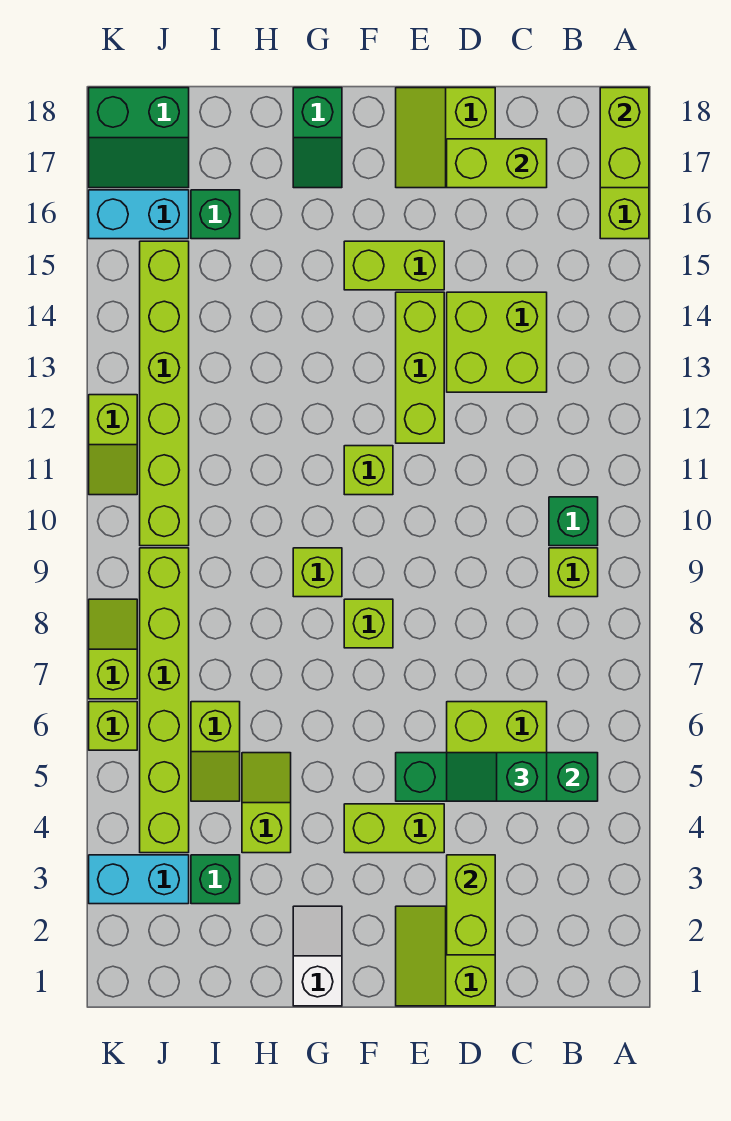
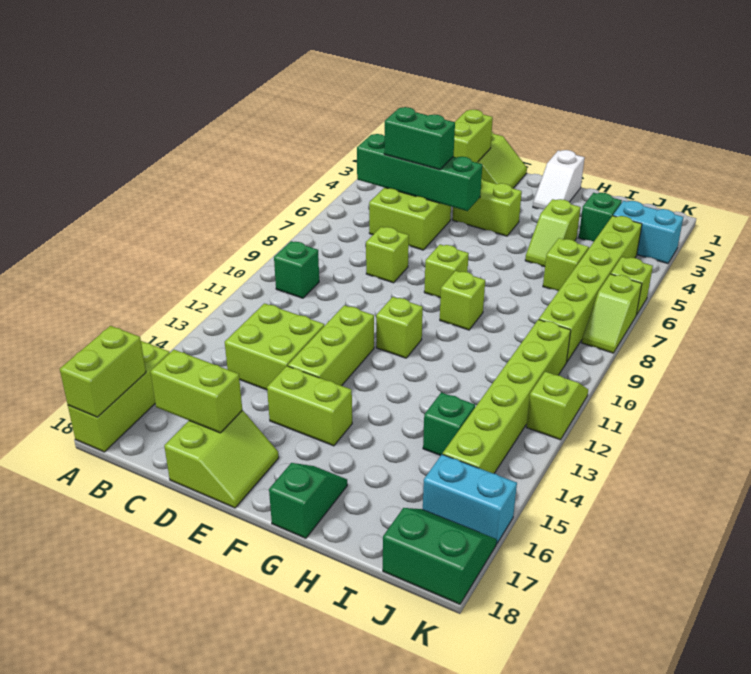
lime 1x1 brick [549,548,598,597] -> lime 1x1 brick moved to [366,227,409,283]
green 1x2 slope [447,753,547,801] -> green 1x2 brick [384,107,455,170]
green 1x1 brick [191,190,240,239] -> green 1x1 brick moved to [423,392,475,456]

